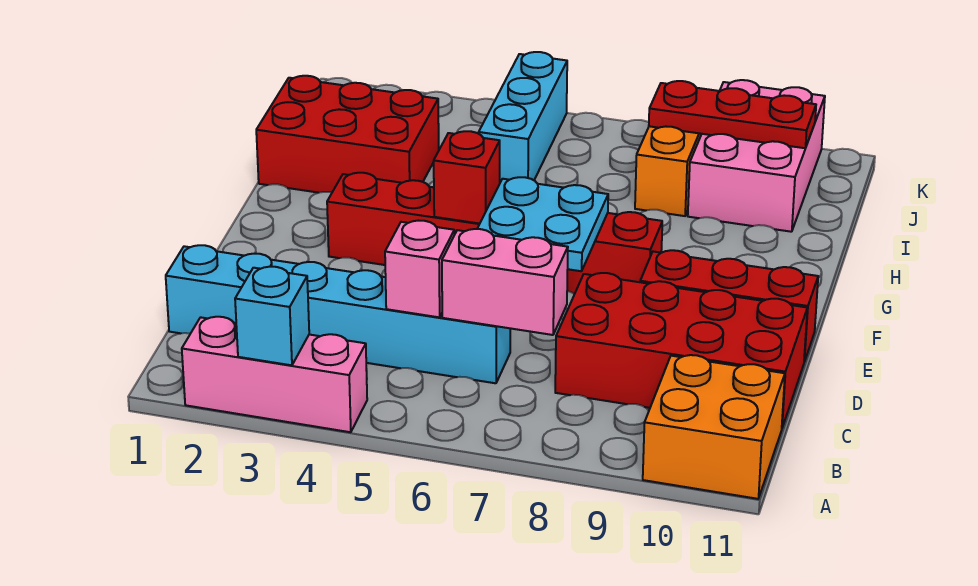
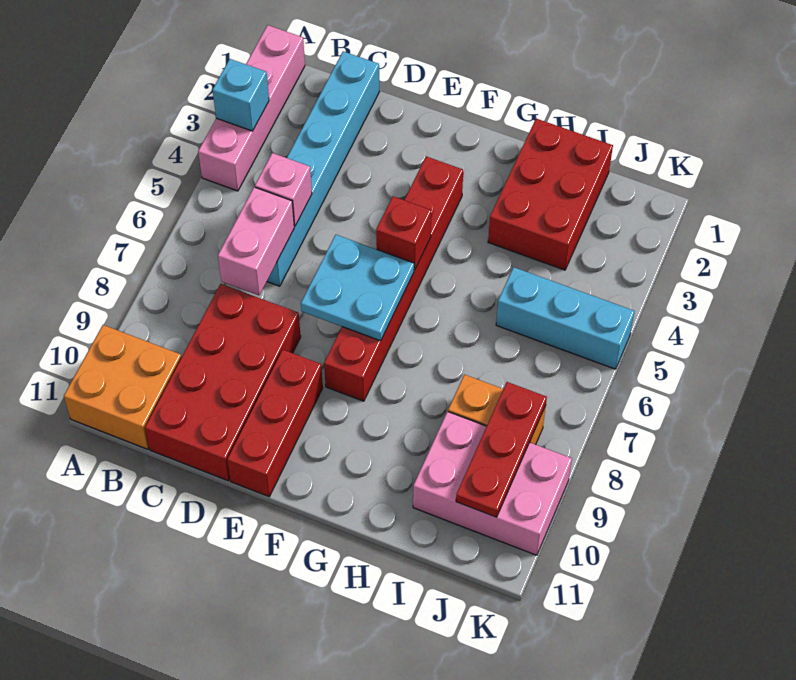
pink 1x3 brick [182,317,367,432] -> pink 1x4 brick [198,25,305,191]

